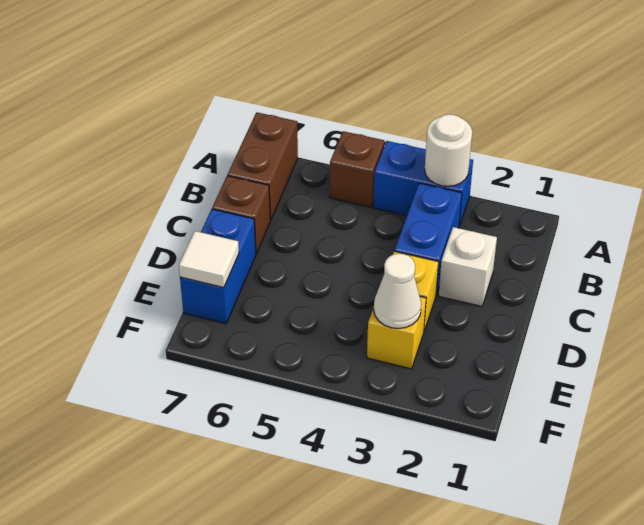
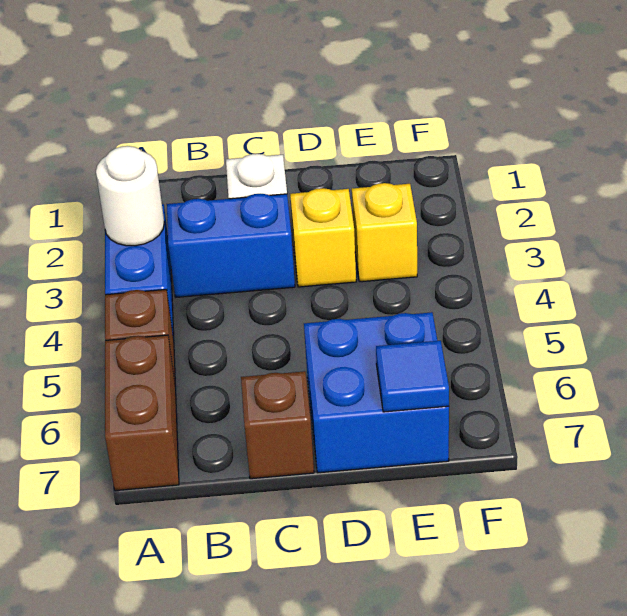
brown 1x2 brick [228,112,298,220] -> brown 1x2 brick turned to [105,335,179,491]
blue 1x2 brick [180,209,256,324] -> blue 2x2 brick [304,312,449,473]
white 1x1 cone [374,254,421,329] -> none
white 1x1 tile [179,231,239,288] -> blue 1x1 tile [376,341,449,412]

